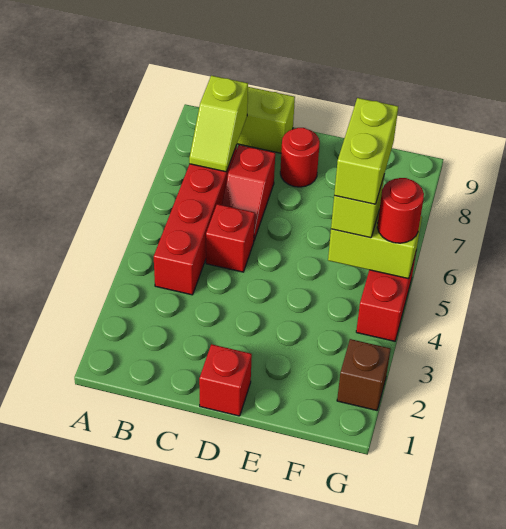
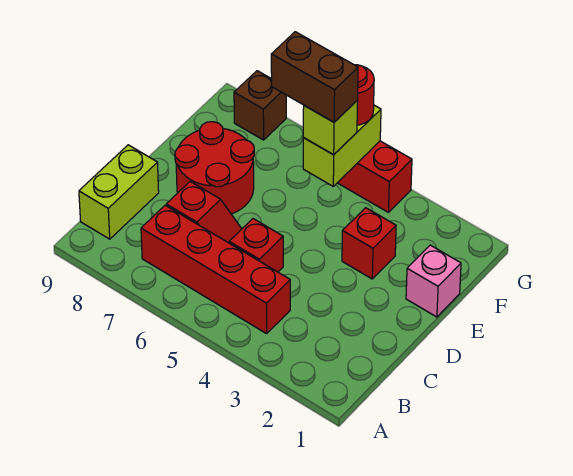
lime 1x2 slope [189,76,248,172] -> none
red 1x1 brick [199,344,252,416] -> red 1x1 brick moved to [342,208,396,279]
red 1x1 round brick [280,128,320,187] -> red 2x2 round brick [175,122,254,214]
none -> pink 1x1 brick [406,245,461,317]
lime 1x2 brick [334,98,398,204] -> brown 1x2 brick [271,32,358,122]
brown 1x1 brick [337,339,390,410] -> brown 1x1 brick moved to [234,71,286,140]

